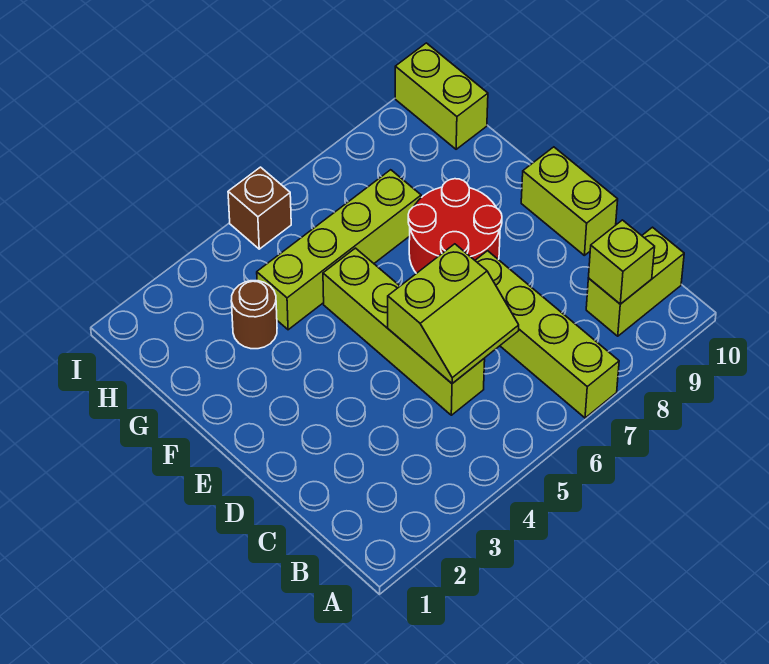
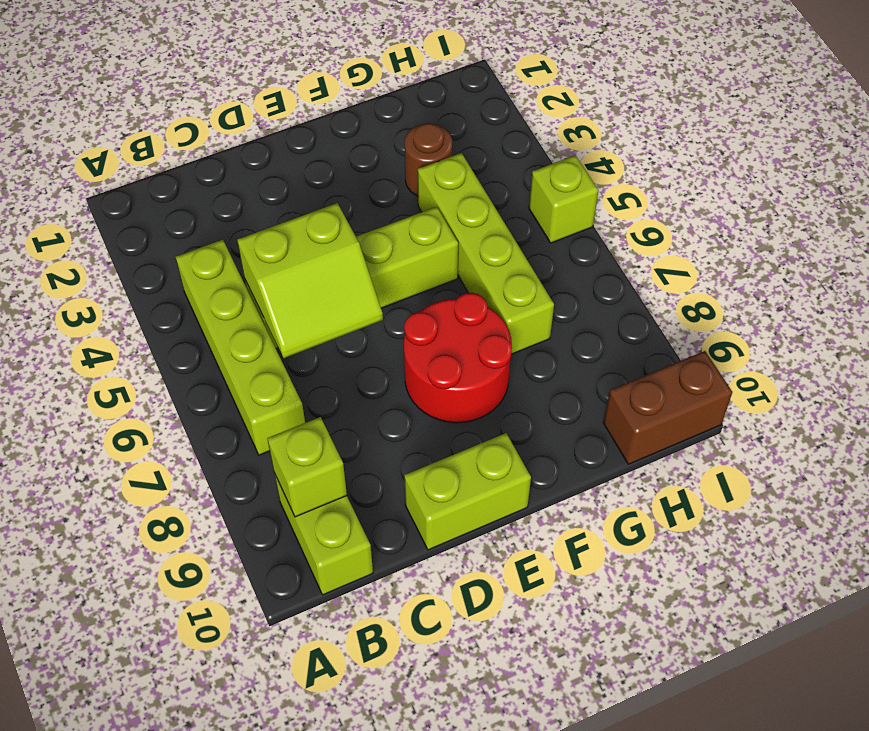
lime 1x4 brick [475,251,619,418] -> lime 1x4 brick turned to [176,240,305,455]
lime 2x2 slope [388,244,519,384] -> lime 2x2 slope turned to [237,203,383,358]
lime 1x2 brick [395,43,488,149] -> brown 1x2 brick [603,351,732,464]
brown 1x1 brick [228,167,291,249] -> lime 1x1 brick [529,155,598,243]

